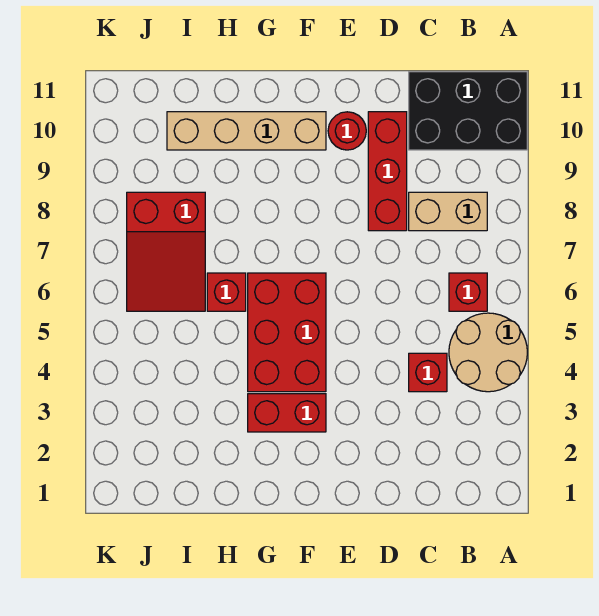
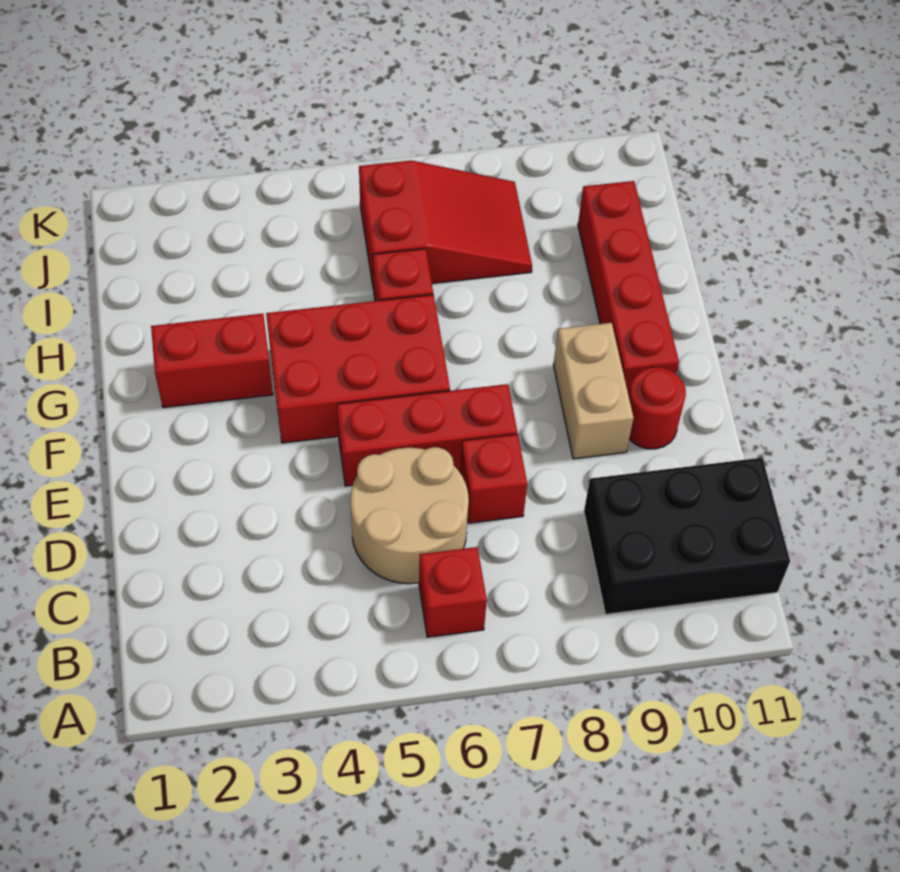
tan 2x2 round brick [449,313,527,392] -> tan 2x2 round brick moved to [350,447,469,584]
black 2x3 brick [409,72,527,150] -> black 2x3 brick turned to [584,458,790,614]
tan 1x2 brick [409,192,487,231] -> tan 1x2 brick moved to [553,323,634,459]
red 1x1 brick [409,353,447,392] -> red 1x1 brick moved to [460,434,527,523]
red 1x3 brick [368,112,407,231] -> red 1x3 brick moved to [337,384,517,486]
red 1x2 brick [248,394,326,432] -> red 1x2 brick turned to [151,314,273,408]
tan 1x4 brick [167,112,326,150] -> red 1x4 brick [578,181,679,395]
red 2x3 slope [127,192,205,311] -> red 2x3 slope turned to [359,160,532,290]

